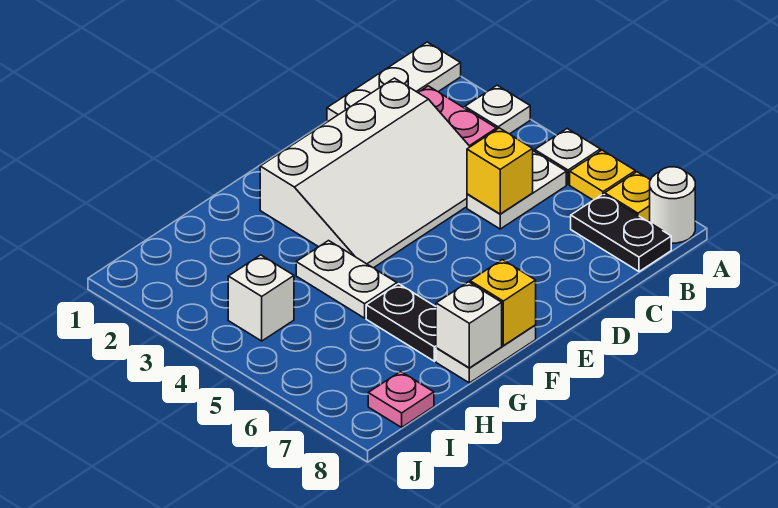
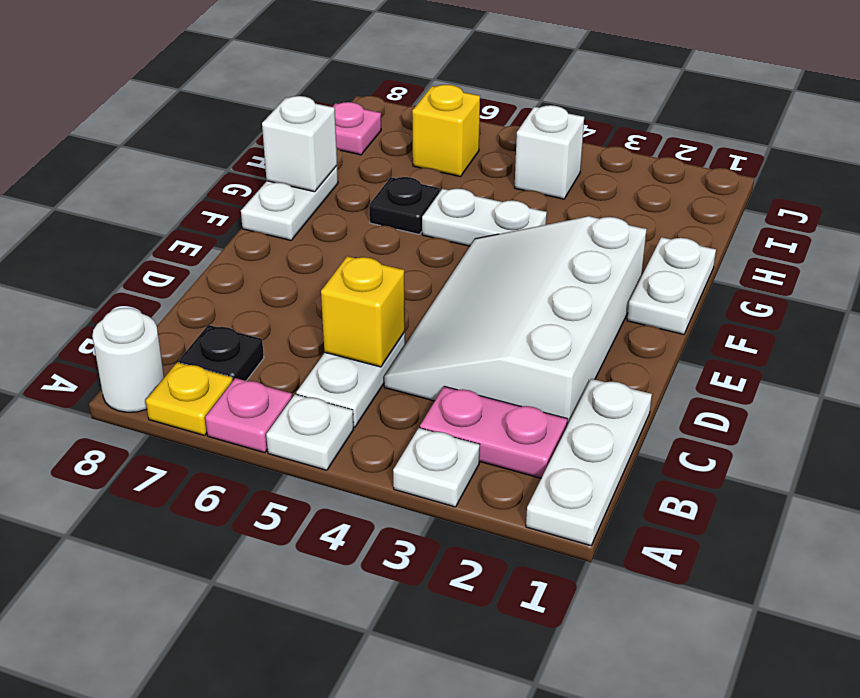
yellow 1x1 plate [570,150,635,200] -> pink 1x1 plate [205,378,292,453]
black 1x2 plate [571,194,671,272] -> black 1x1 plate [179,325,264,381]
none -> white 1x2 plate [627,237,716,334]
yellow 1x1 brick [470,260,536,346] -> yellow 1x1 brick moved to [412,85,480,177]
black 1x2 plate [366,284,436,361] -> black 1x1 plate [369,177,440,235]

